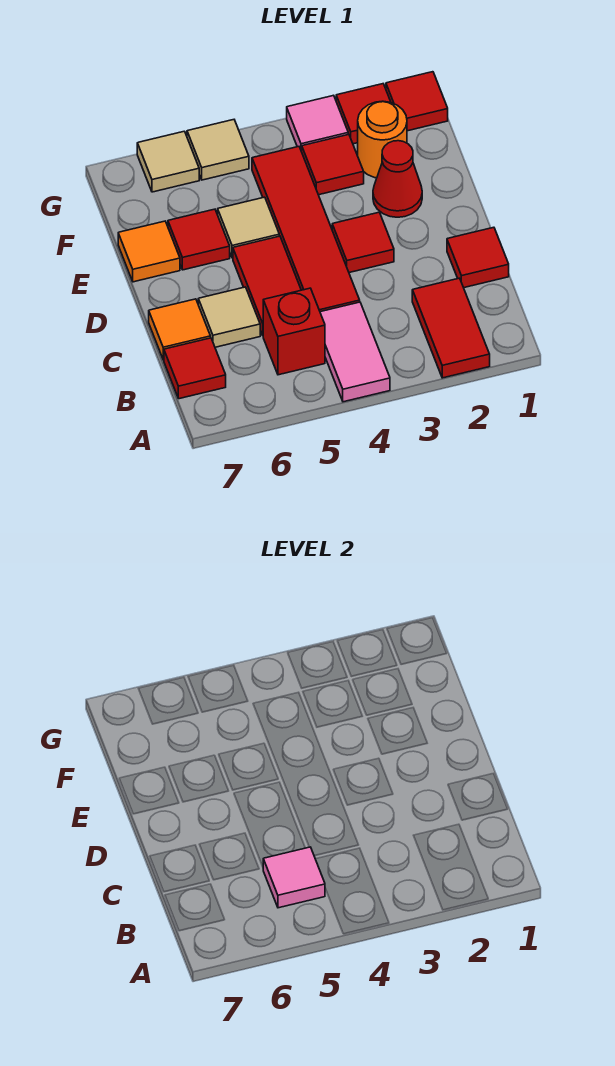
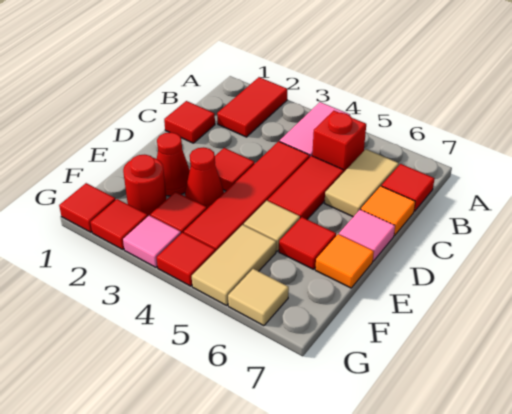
pink 1x1 tile [263,847,325,908] -> pink 1x1 tile moved to [339,210,395,261]
tan 1x1 tile [198,287,260,347] -> tan 1x2 tile [325,149,399,217]
none -> red 1x1 cone [185,147,224,209]
orange 1x1 round brick [358,101,407,178] -> red 1x1 round brick [123,155,166,216]
none -> red 1x1 tile [157,232,216,286]
tan 1x1 tile [187,120,249,180] -> tan 1x2 tile [192,225,276,305]

